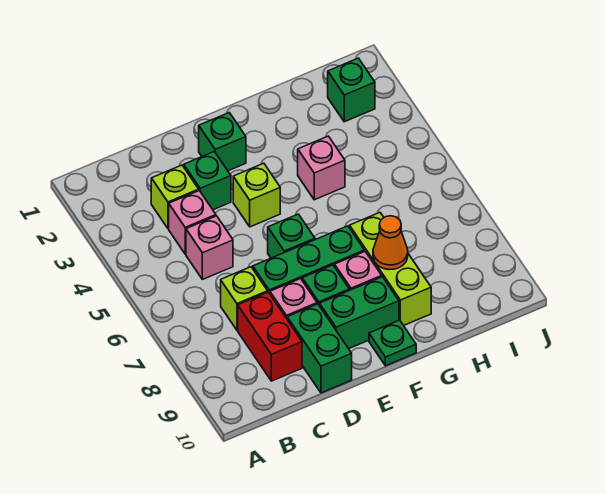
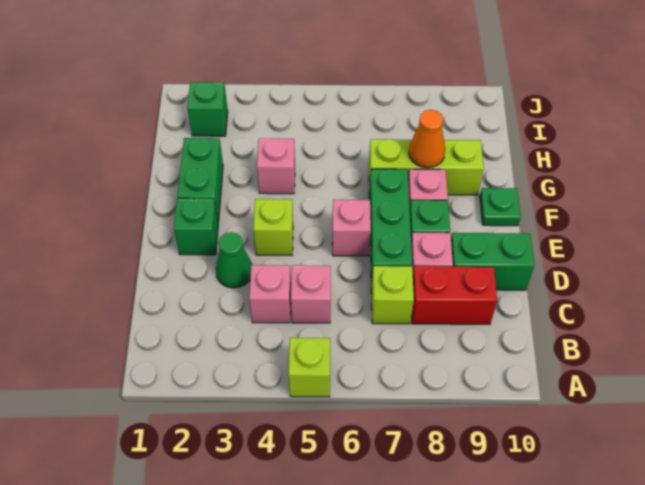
lime 1x1 brick [151,165,199,229] -> lime 1x1 brick moved to [289,338,330,397]
green 1x1 brick [184,152,231,210] -> green 1x1 cone [216,232,252,288]
green 1x1 brick [268,214,315,258] -> pink 1x1 brick [332,200,371,256]
green 1x2 brick [320,277,399,349] -> green 1x2 brick moved to [177,138,223,223]

